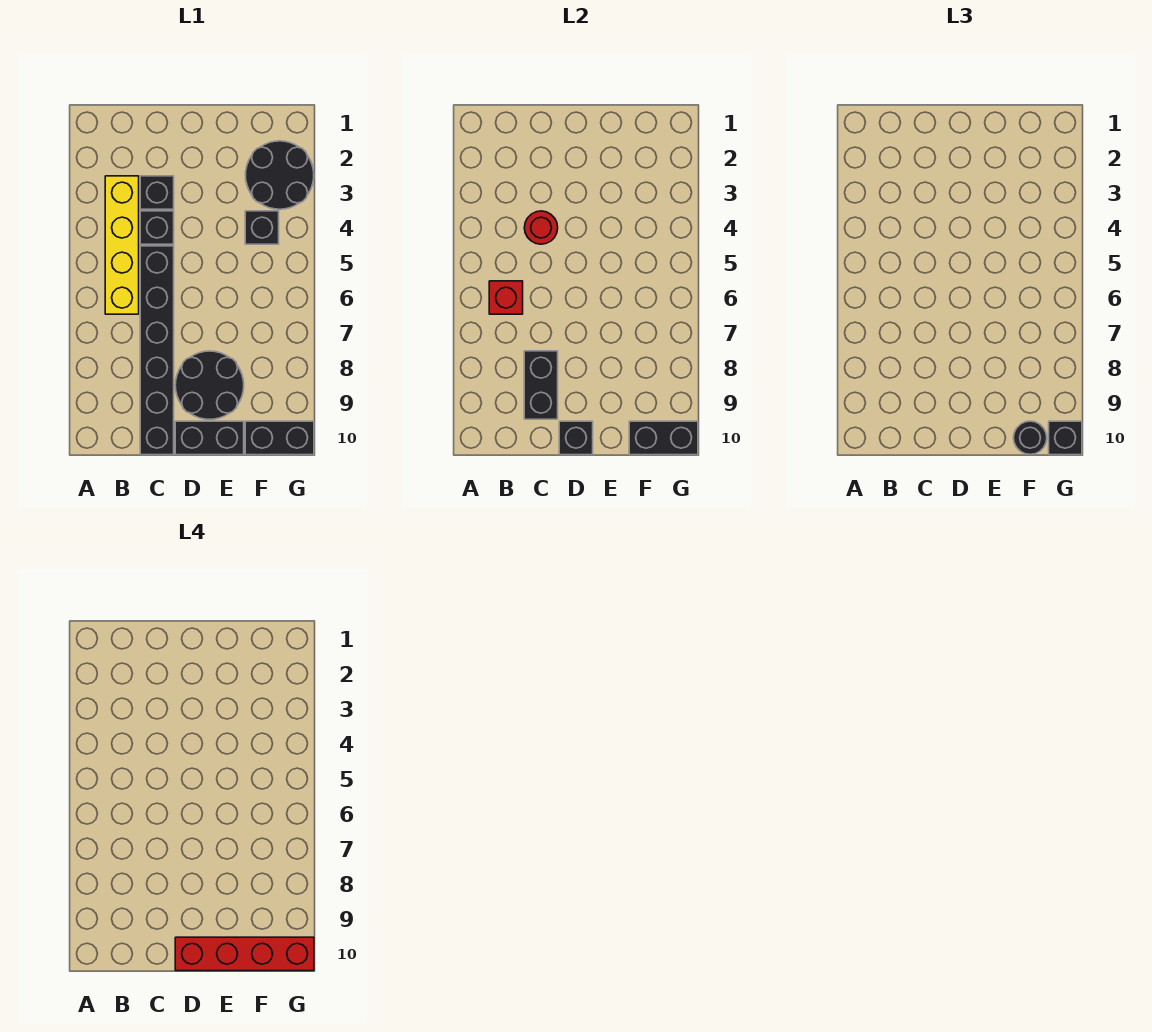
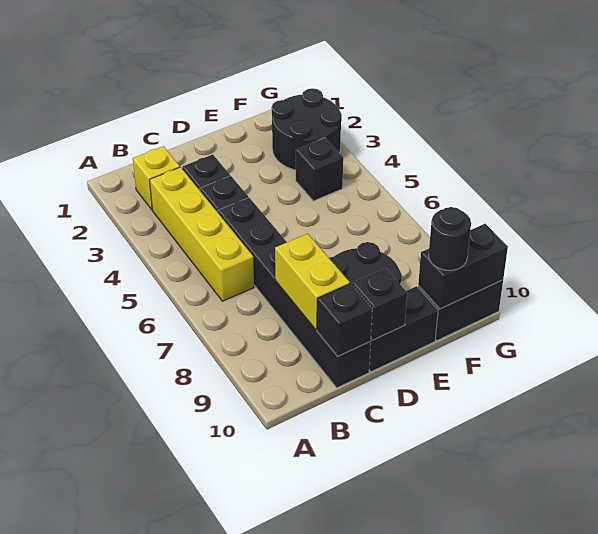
none -> yellow 1x1 brick [133,146,180,210]
red 1x1 brick [489,281,523,314] -> none
red 1x1 round brick [524,211,558,244] -> none
black 1x2 brick [524,351,558,419] -> yellow 1x2 brick [275,234,350,330]
red 1x4 brick [175,937,314,971] -> none
black 1x1 brick [1049,421,1082,455] -> black 1x1 brick moved to [317,284,372,356]

